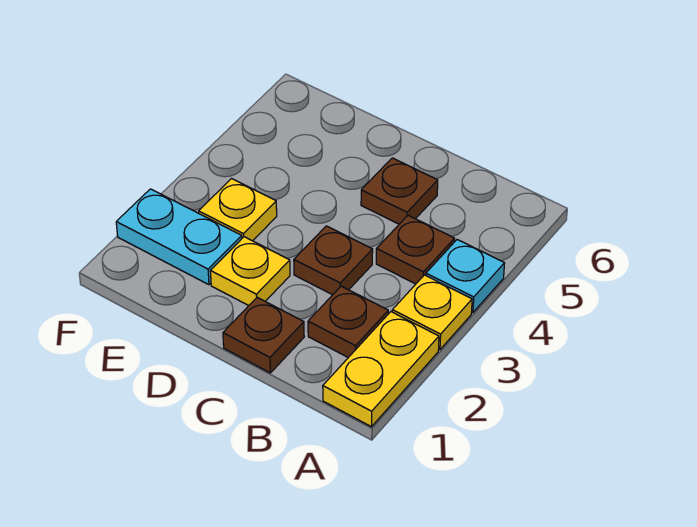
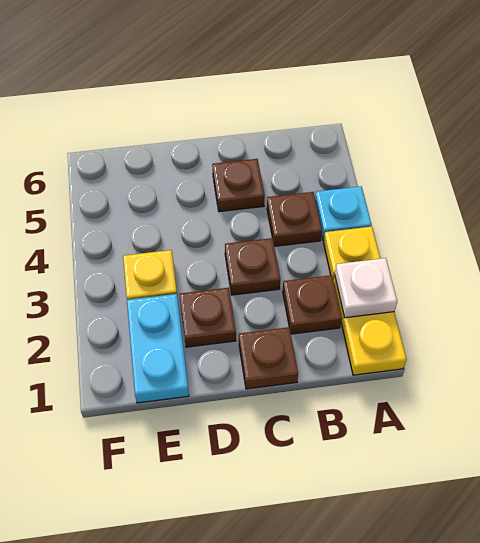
none -> white 1x1 plate [335,258,397,318]
yellow 1x1 plate [210,237,290,306] -> brown 1x1 plate [180,288,236,347]
cyan 1x2 plate [116,189,242,285] -> cyan 1x2 plate turned to [127,294,189,403]

